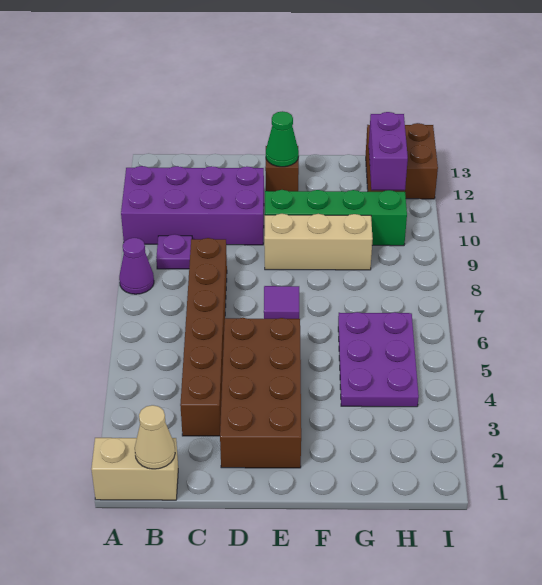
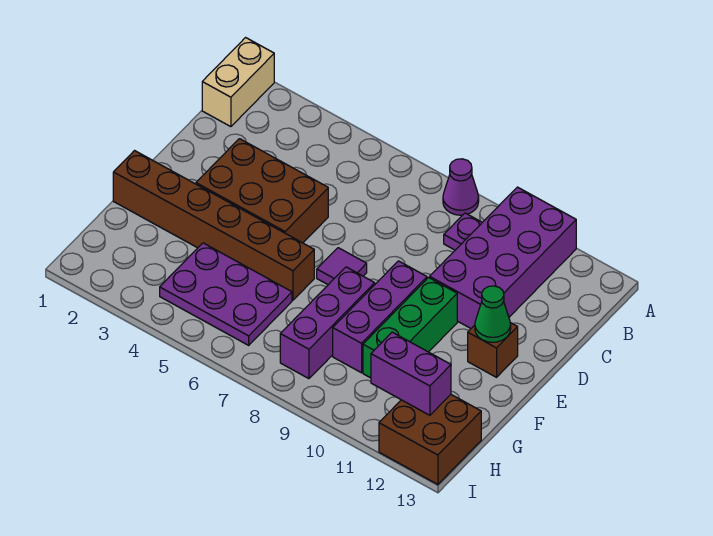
tan 1x1 cone [135,405,175,469] -> none
brown 1x6 brick [180,238,227,436] -> brown 1x6 brick moved to [113,151,314,300]
brown 2x4 brick [220,318,301,468] -> brown 2x3 brick [196,139,328,243]
tan 1x3 brick [264,214,373,270] -> purple 1x3 brick [333,261,427,373]
green 1x4 brick [265,190,407,246] -> green 1x3 brick [363,278,457,378]
none -> purple 1x3 brick [280,267,375,379]

